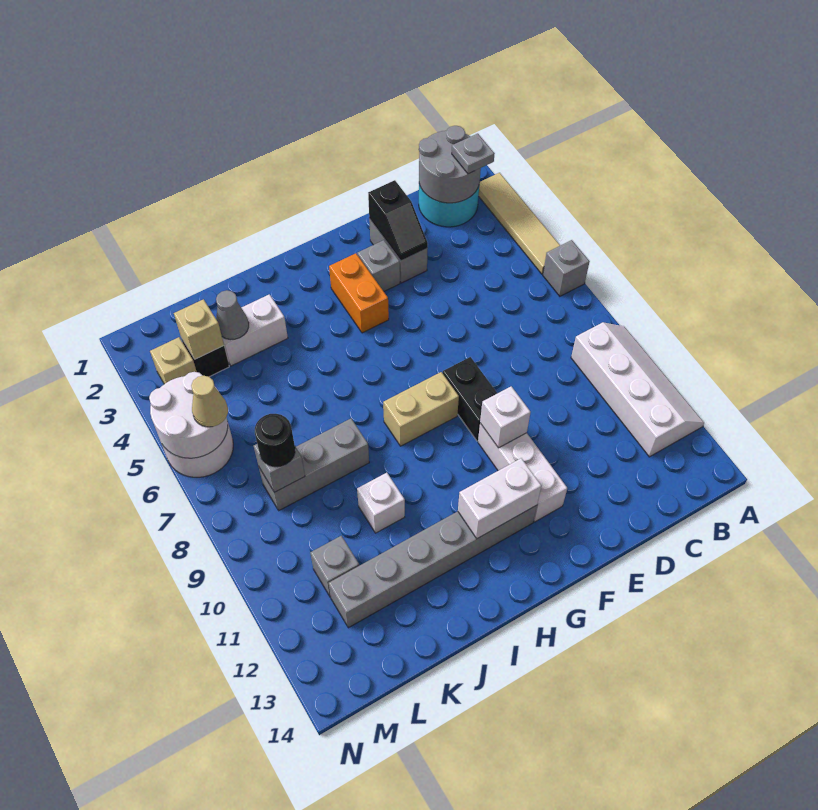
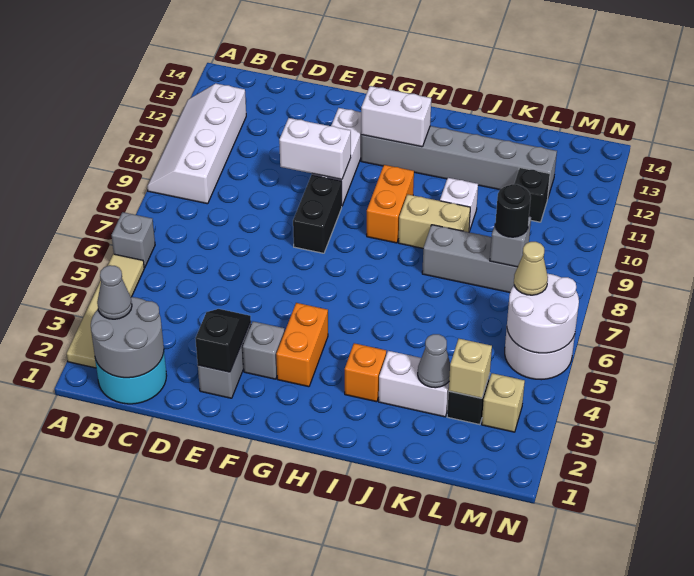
grey 1x1 plate [452,134,495,174] -> grey 1x1 cone [97,265,132,319]
white 1x1 brick [480,386,531,448] -> white 1x2 brick [279,118,351,179]
tan 1x2 brick [383,372,459,446] -> tan 1x2 brick moved to [399,194,470,248]
none -> orange 1x2 brick [367,165,414,243]
none -> orange 1x1 brick [345,343,386,402]
grey 1x1 brick [310,536,359,597] -> black 1x1 brick [514,168,550,222]

